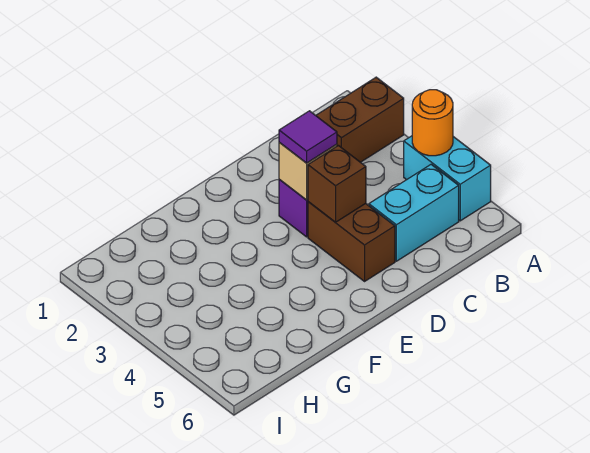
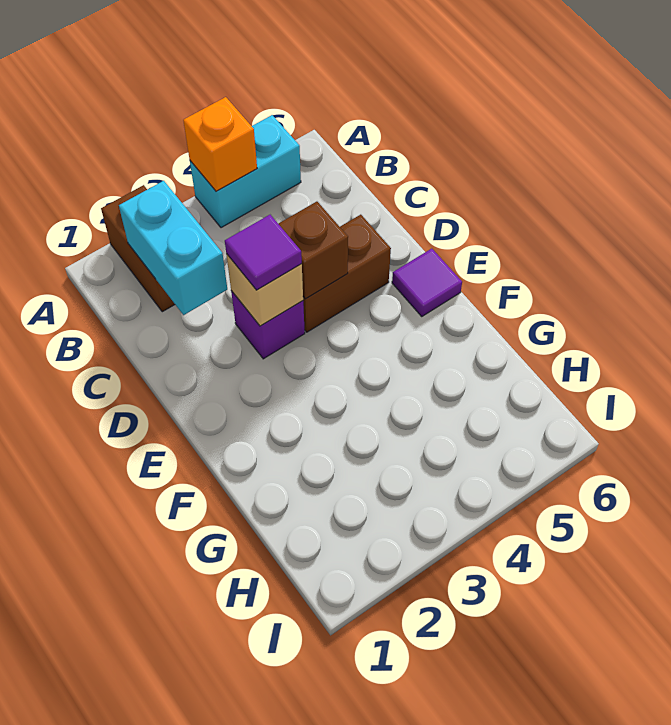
orange 1x1 round brick [412,90,453,156] -> orange 1x1 brick [183,97,257,191]
cyan 1x2 brick [369,164,459,261] -> cyan 1x2 brick moved to [119,181,227,315]
none -> purple 1x1 tile [392,249,462,316]

